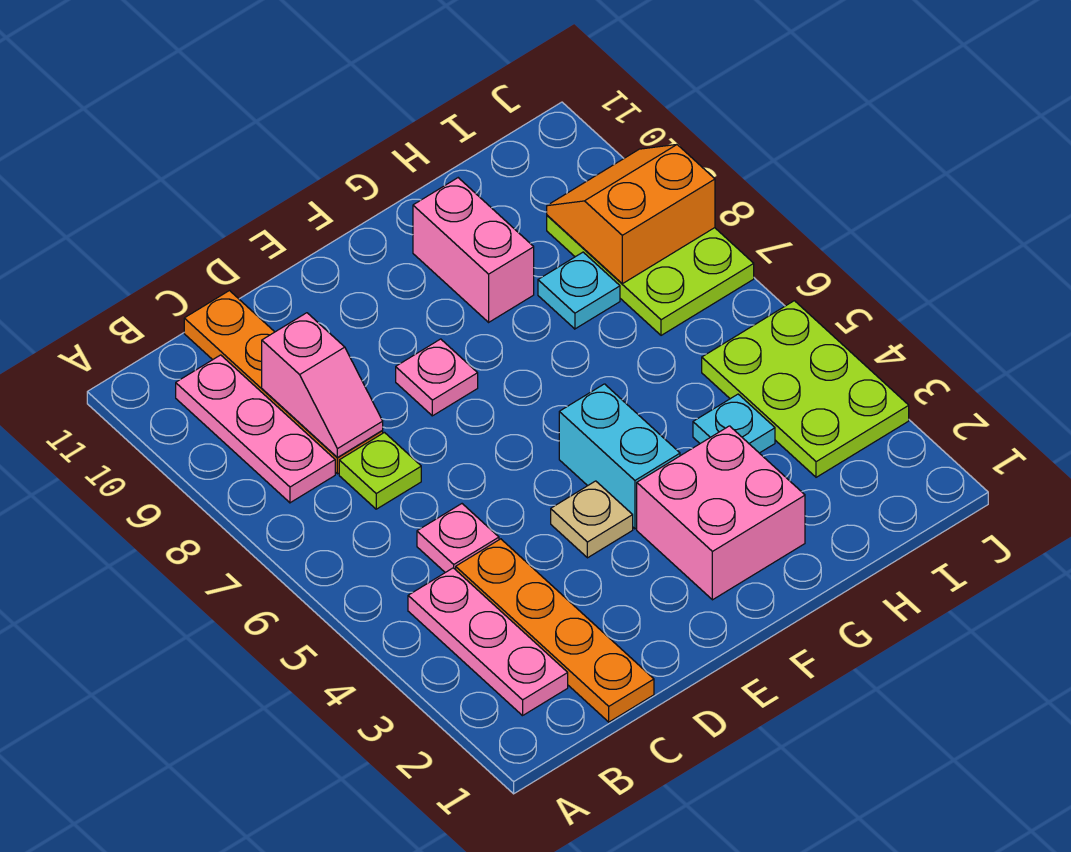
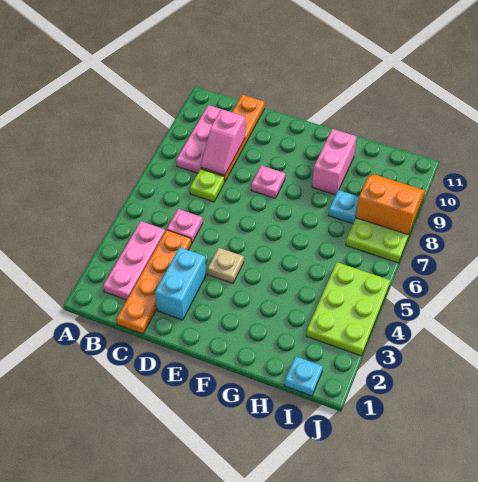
pink 2x2 brick [637,426,805,600] -> none
cyan 1x2 brick [559,384,680,529] -> cyan 1x2 brick moved to [155,247,206,320]
cyan 1x1 plate [693,394,775,453] -> cyan 1x1 plate moved to [284,356,323,396]

